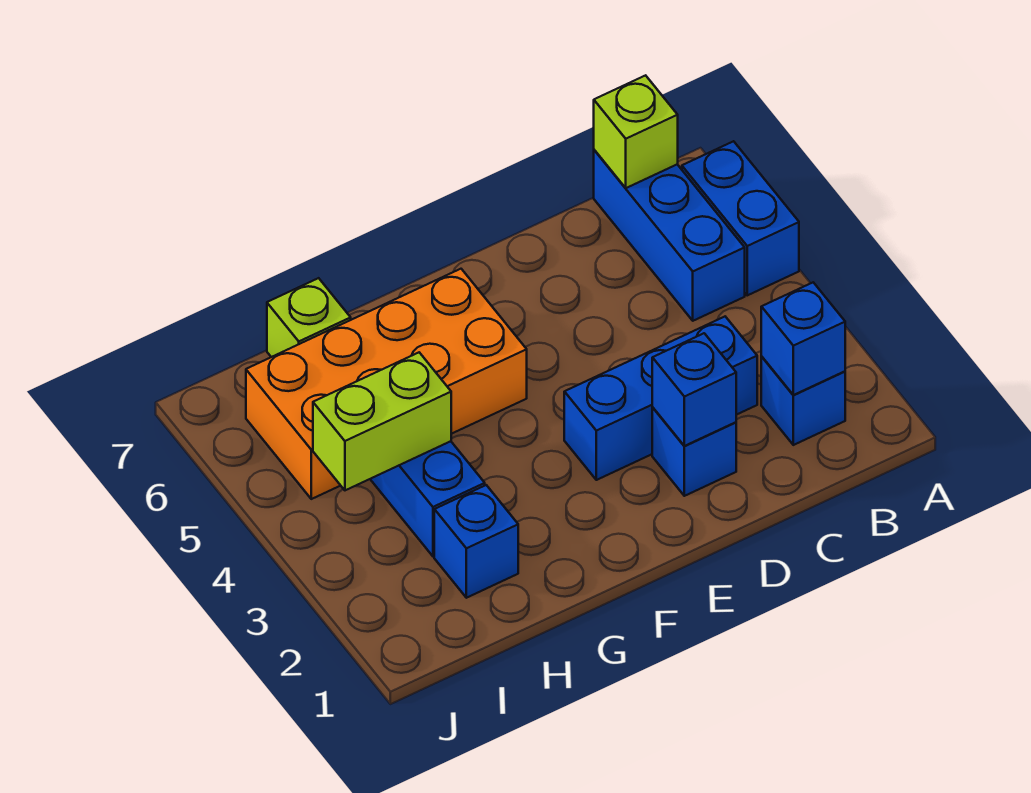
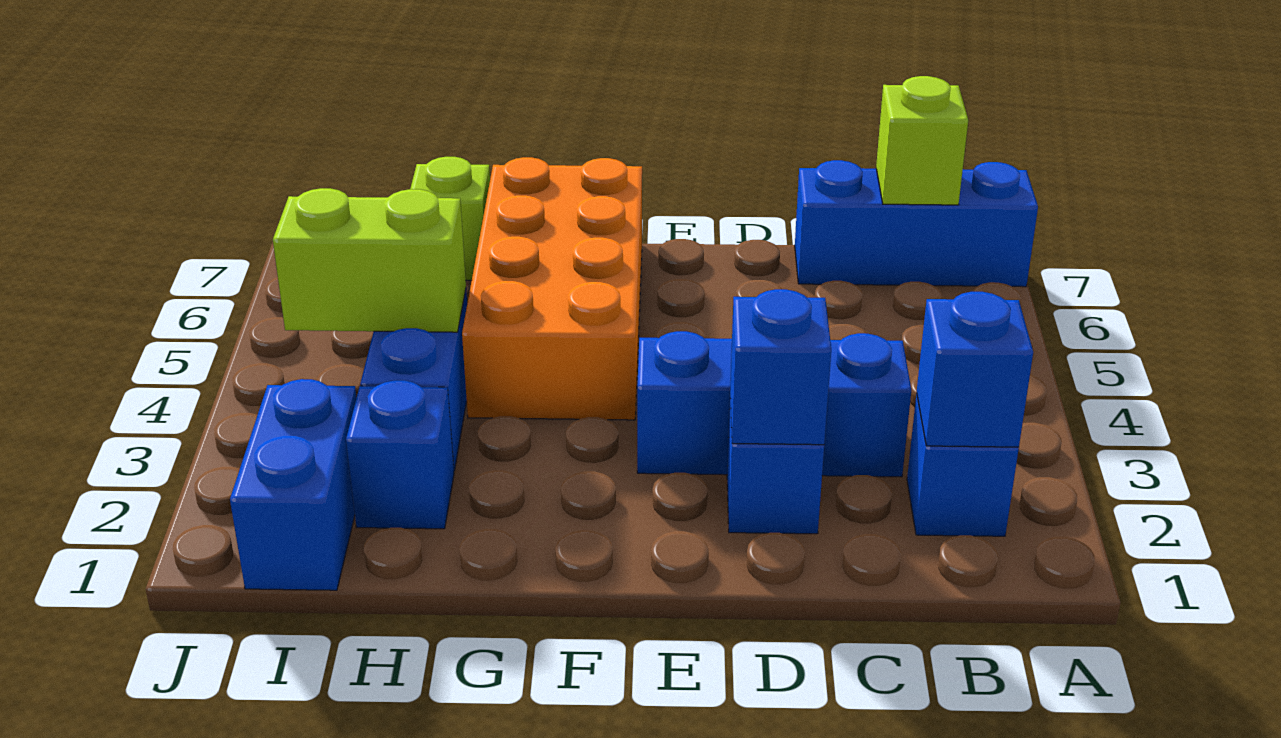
blue 1x2 brick [682,141,799,295] -> blue 1x2 brick moved to [230,379,357,590]
blue 1x3 brick [594,150,745,321] -> blue 1x3 brick turned to [795,160,1038,287]
orange 2x4 brick [246,269,527,499] -> orange 2x4 brick turned to [462,157,642,420]

